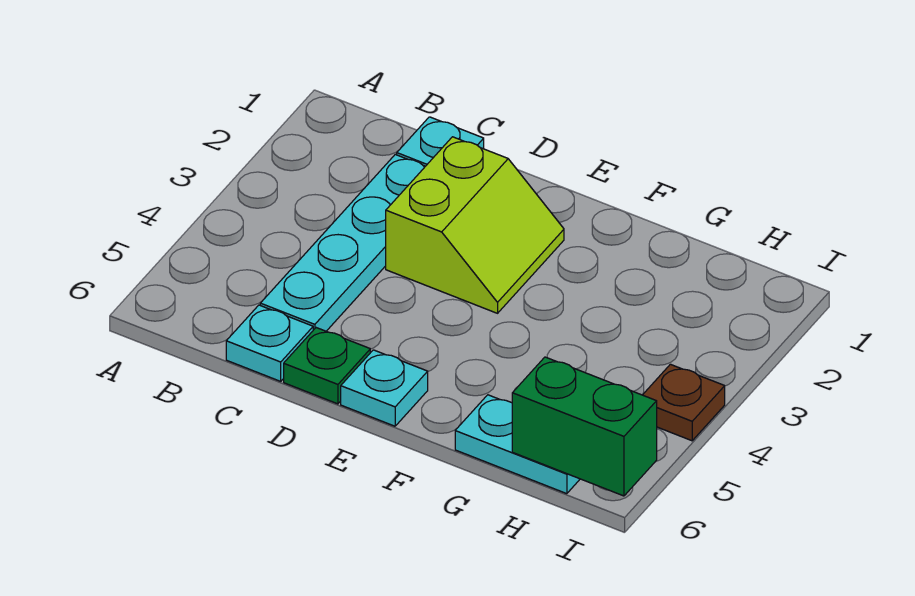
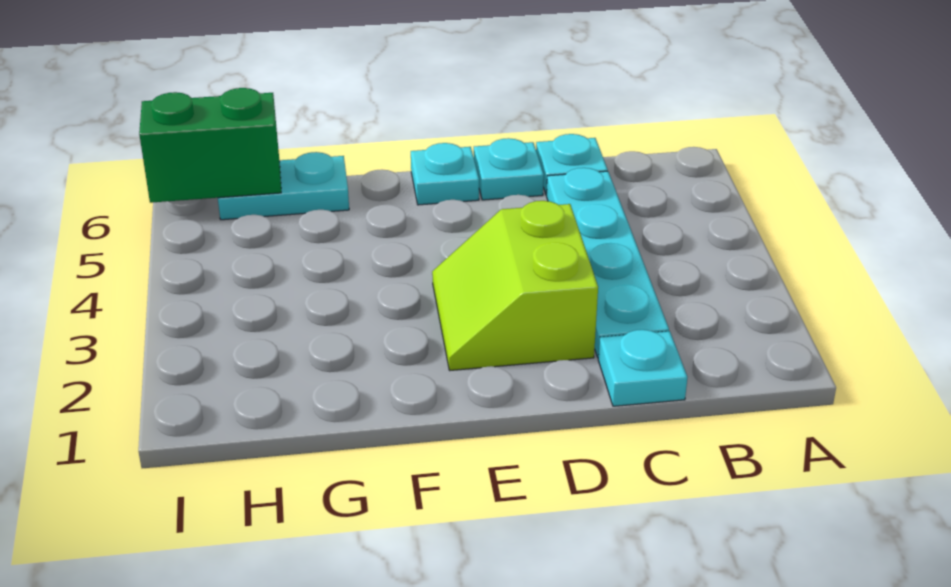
green 1x1 plate [284,328,370,404] -> cyan 1x1 plate [474,138,544,200]
brown 1x1 plate [643,364,725,441] -> none

